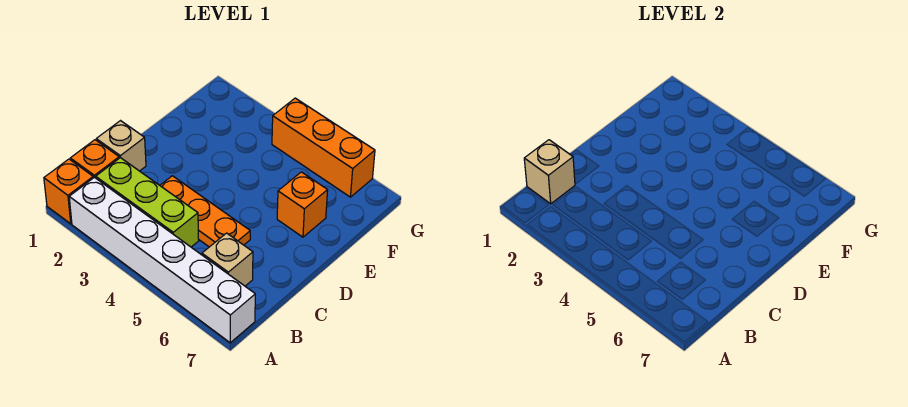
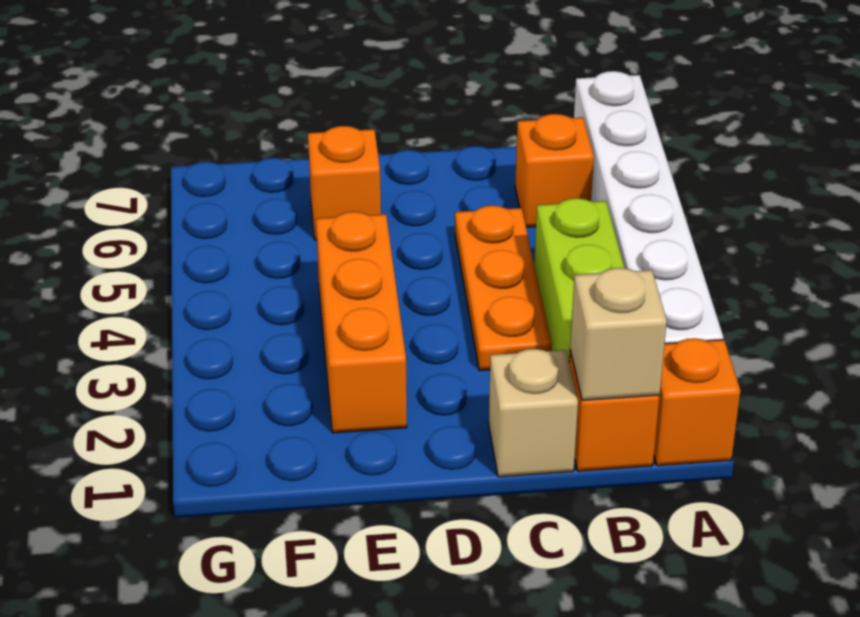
tan 1x1 brick [202,233,253,286] -> orange 1x1 brick [515,114,594,227]
orange 1x3 brick [272,98,375,197] -> orange 1x3 brick moved to [316,212,407,433]

